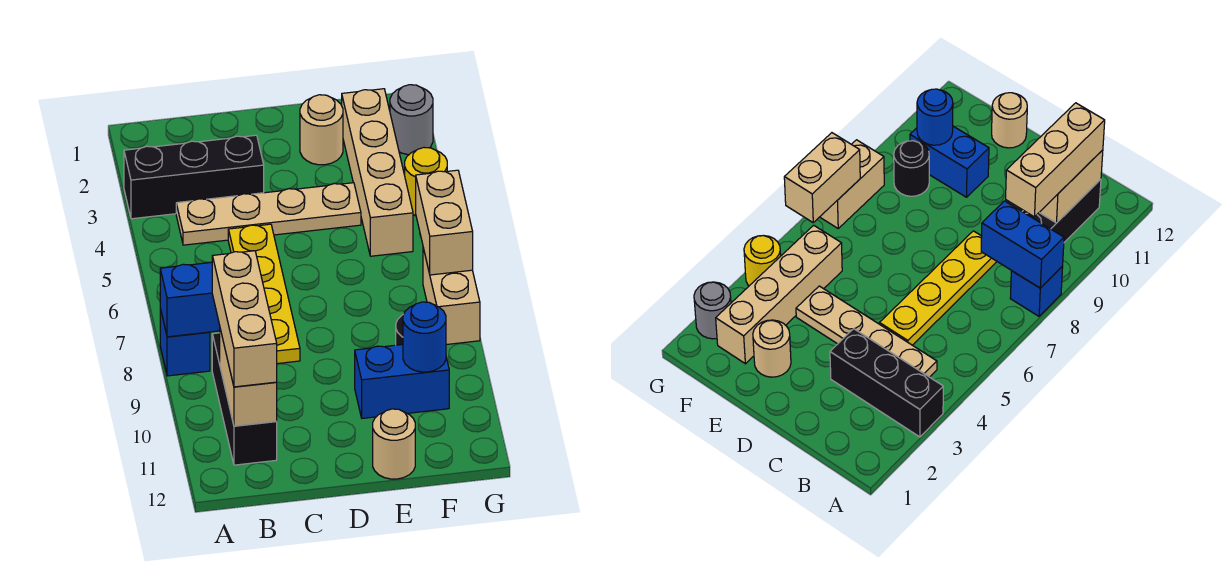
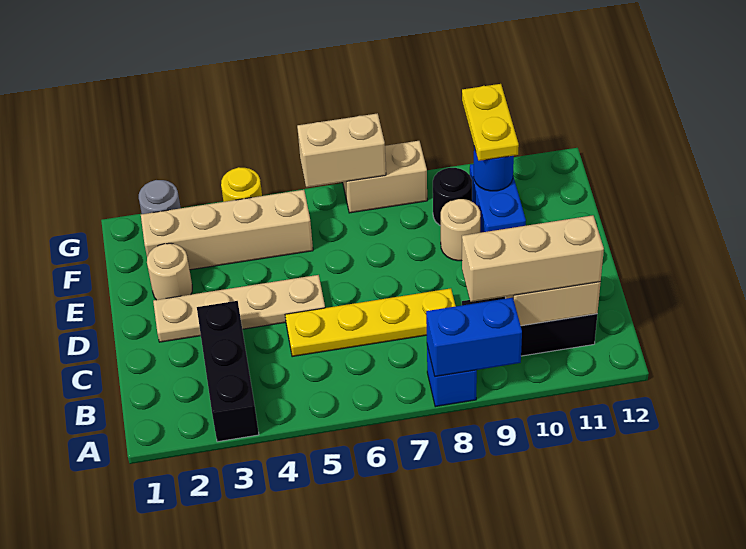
blue 1x2 brick [160,262,220,337] -> blue 1x2 brick turned to [426,298,522,377]
tan 1x4 plate [176,183,361,245] -> tan 1x4 plate turned to [153,275,325,342]
tan 1x1 round brick [373,409,415,479] -> tan 1x1 round brick moved to [441,199,481,261]
none -> yellow 1x2 plate [462,84,519,161]

